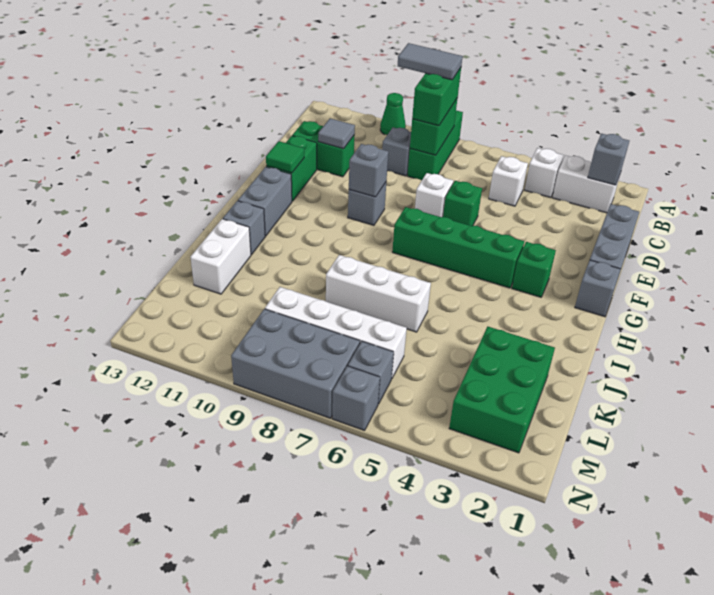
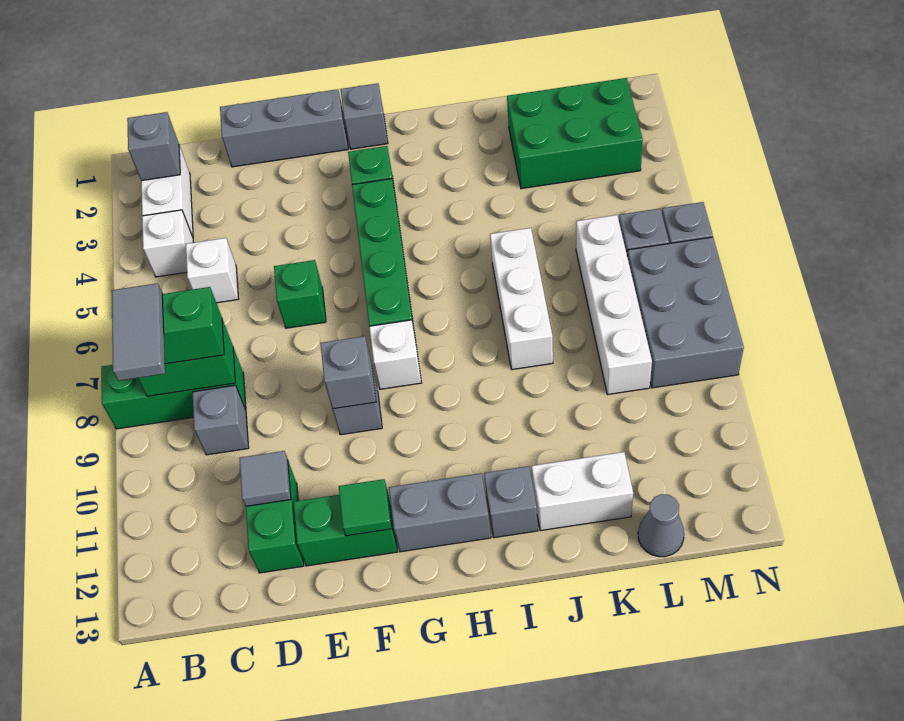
green 1x1 cone [380,93,406,135] -> none
white 1x1 brick [415,173,453,217] -> white 1x1 brick moved to [369,320,421,389]
none -> grey 1x1 cone [638,494,684,557]

